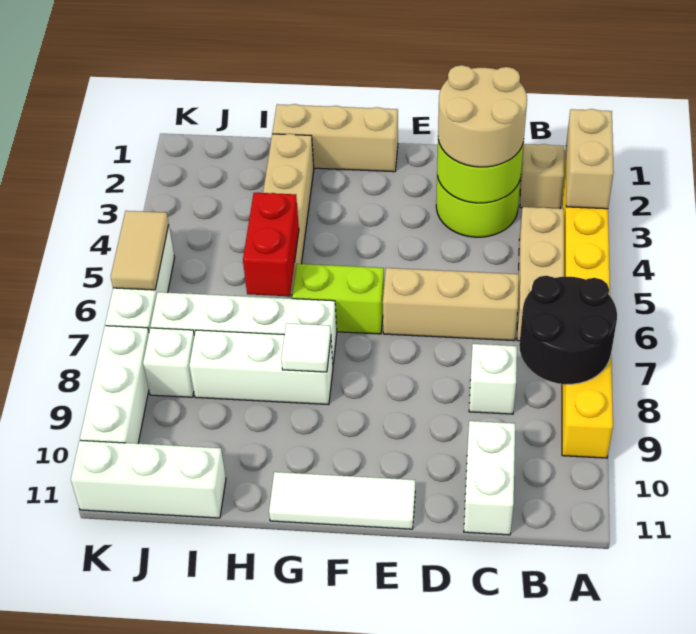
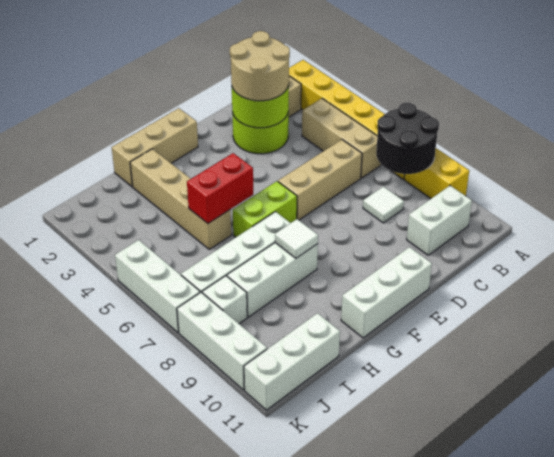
tan 1x2 brick [566,109,614,209] -> none
white 1x1 brick [469,344,517,414] -> white 1x1 tile [363,187,404,223]
white 1x2 brick [464,421,515,535] -> white 1x2 brick turned to [407,186,472,255]
white 1x3 tile [269,472,415,529] -> white 1x3 brick [341,247,432,338]
red 1x2 brick [243,193,299,296] -> red 1x2 brick turned to [187,153,253,223]
tan 1x2 tile [111,211,169,290] -> none

